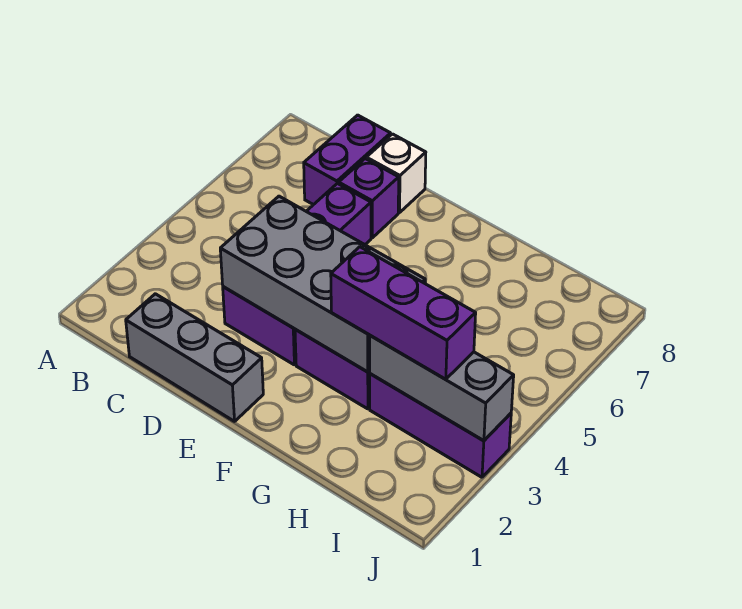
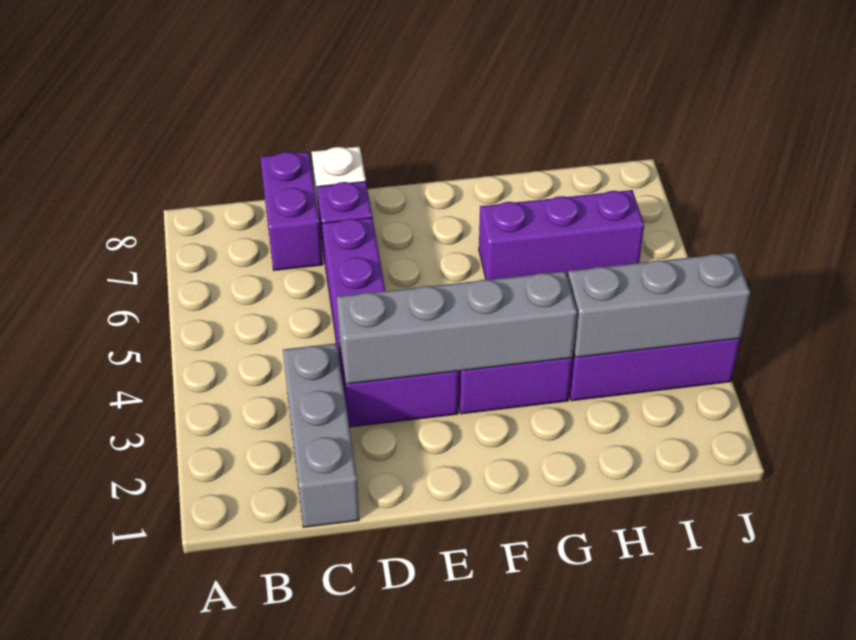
grey 1x3 brick [126,294,263,421] -> grey 1x3 brick turned to [283,343,359,527]
grey 2x4 brick [220,196,425,372] -> grey 1x4 brick [337,271,577,384]
purple 1x3 brick [331,247,476,379] -> purple 1x3 brick moved to [479,190,644,280]

